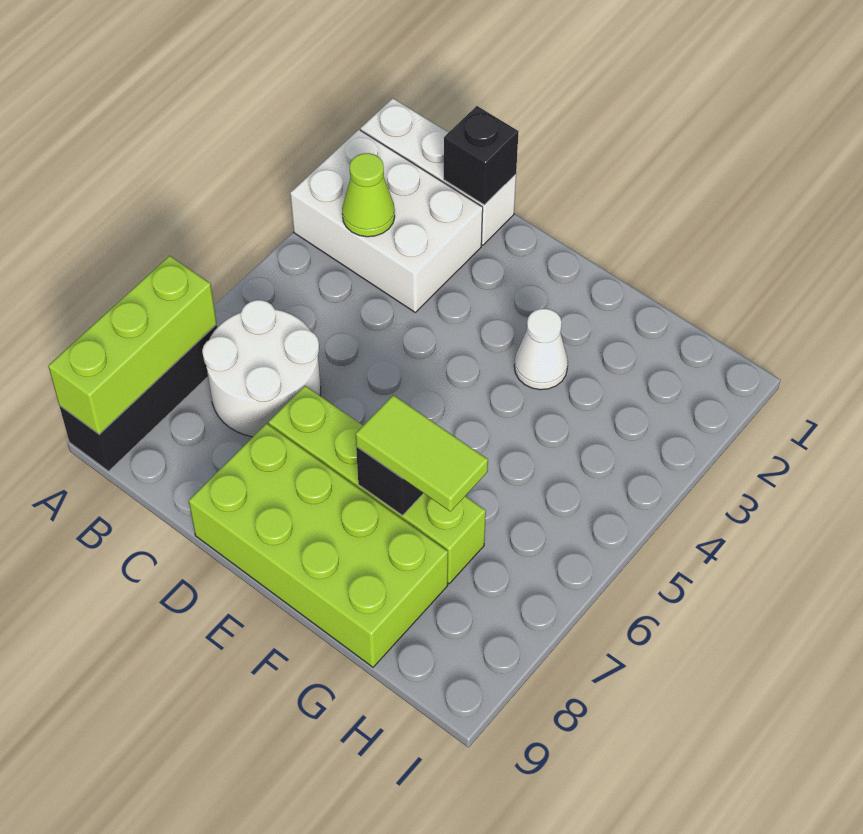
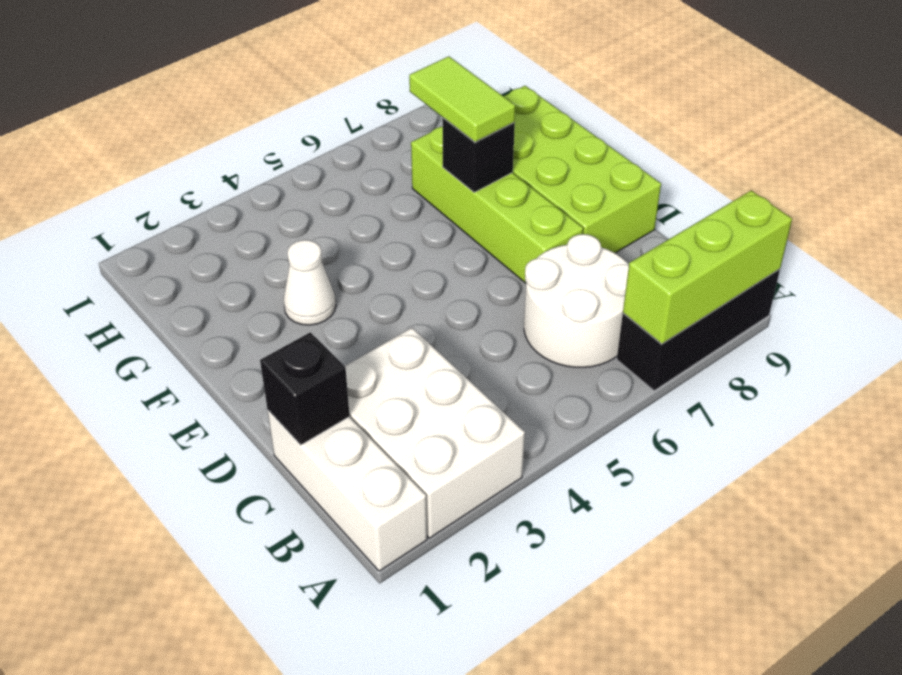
lime 1x1 cone [342,153,395,237] -> none

